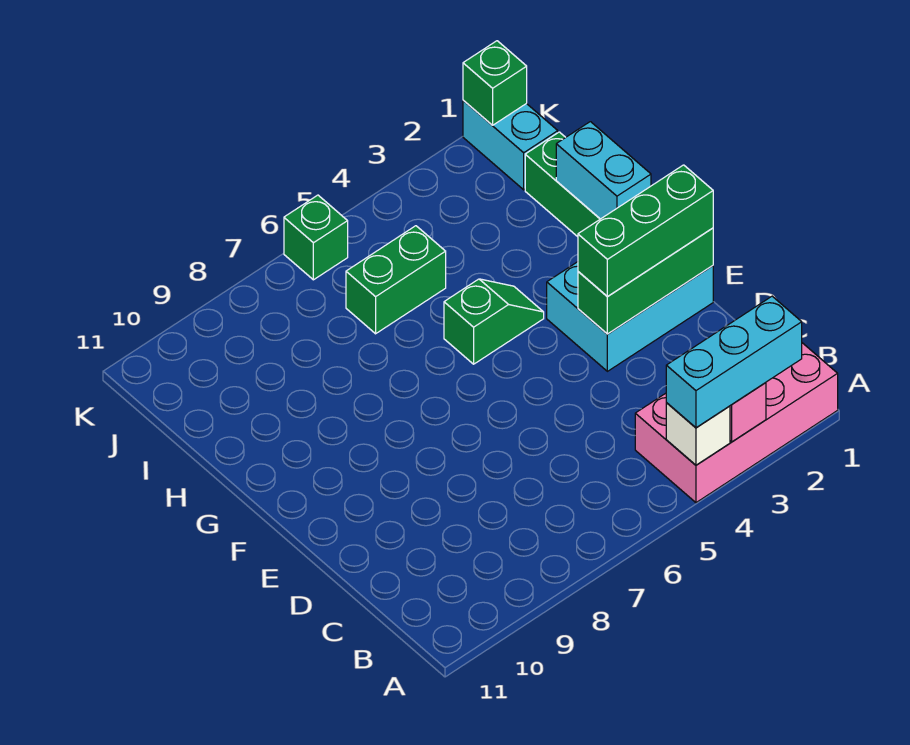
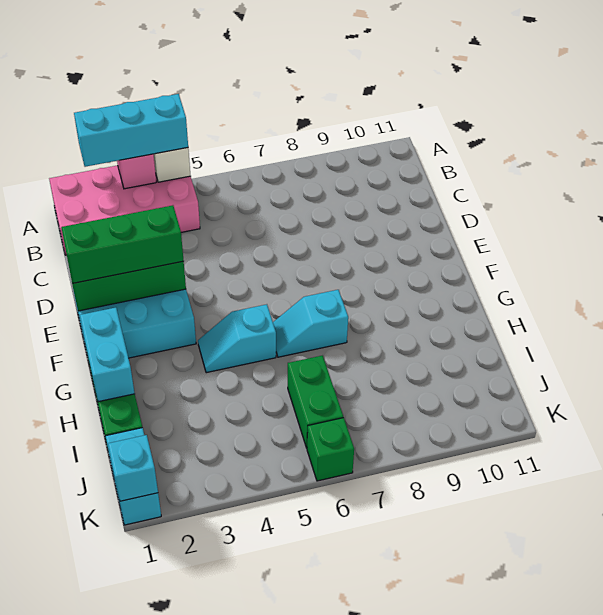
green 1x2 slope [444,279,544,364] -> cyan 1x2 slope [198,304,276,373]
none -> cyan 1x2 slope [273,290,348,357]
green 1x2 brick [346,226,446,334] -> green 1x2 brick turned to [288,356,343,448]
green 1x1 brick [463,41,527,125] -> cyan 1x1 brick [108,435,158,501]

